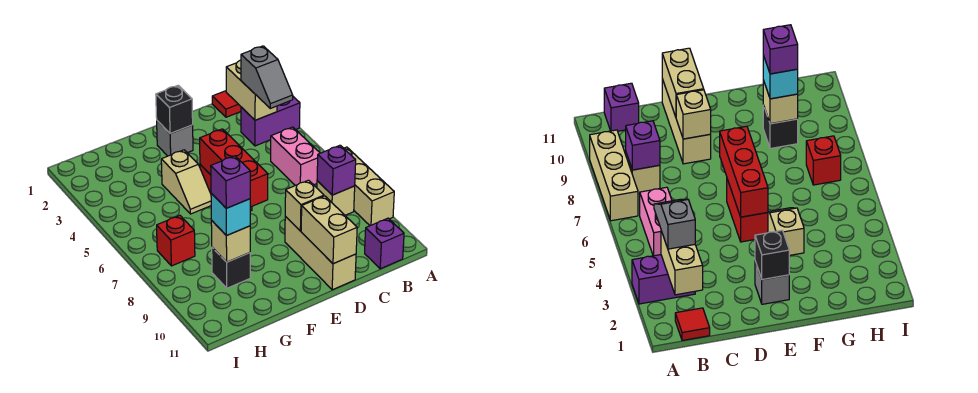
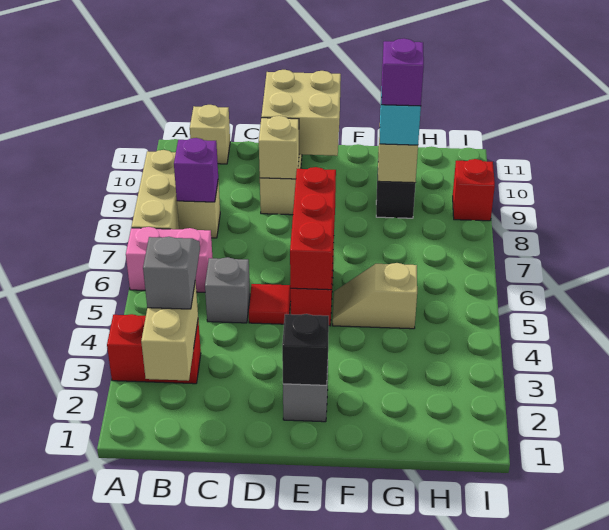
purple 1x2 brick [241,97,300,146] -> red 1x2 brick [107,314,201,384]
red 1x1 tile [212,91,241,117] -> red 1x1 tile moved to [249,284,291,324]
pink 1x2 brick [271,127,320,186] -> pink 1x2 brick turned to [126,227,212,292]
purple 1x1 brick [365,218,404,269] -> tan 1x1 brick [190,105,230,164]
none -> grey 1x1 brick [205,257,250,323]
tan 1x2 brick [301,196,357,264] -> tan 2x2 brick [261,70,341,156]
tan 1x2 slope [161,150,211,214] -> tan 1x2 slope turned to [333,263,417,329]
red 1x1 brick [157,215,195,266] -> red 1x1 brick moved to [453,159,495,221]

